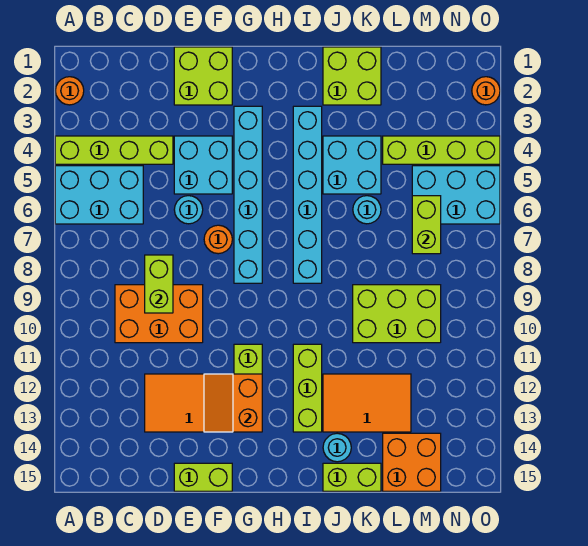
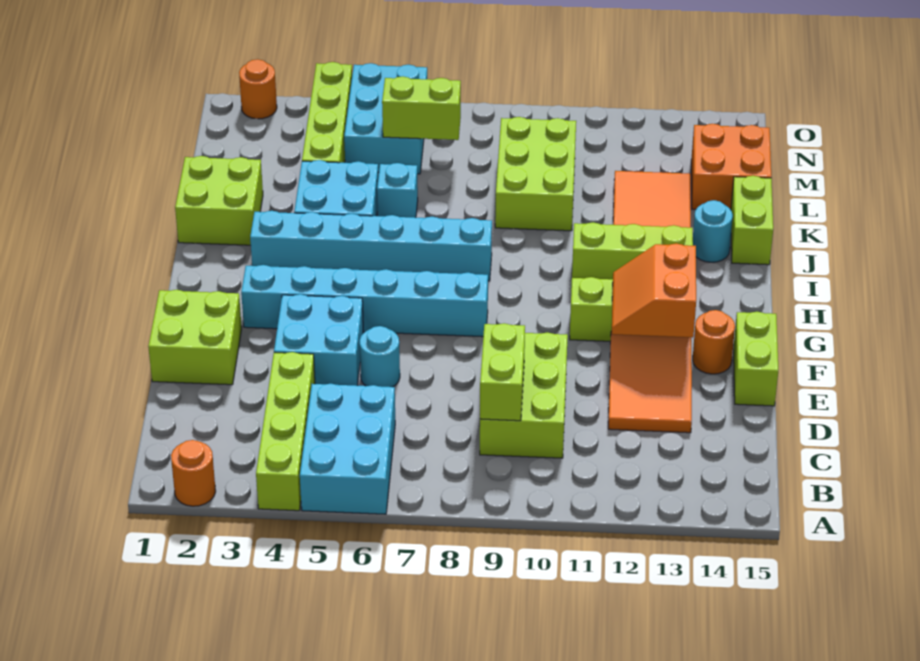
orange 2x3 brick [115,285,203,343] -> lime 2x3 brick [480,332,568,458]
lime 1x2 brick [145,255,173,313] -> lime 1x2 brick turned to [480,323,525,421]
orange 1x1 round brick [204,225,232,254] -> orange 1x1 round brick moved to [693,310,735,374]
orange 2x2 slope [204,374,262,432] -> orange 2x2 slope turned to [612,243,696,338]
cyan 1x1 round brick [353,196,381,224] -> cyan 1x1 brick [377,163,418,218]

